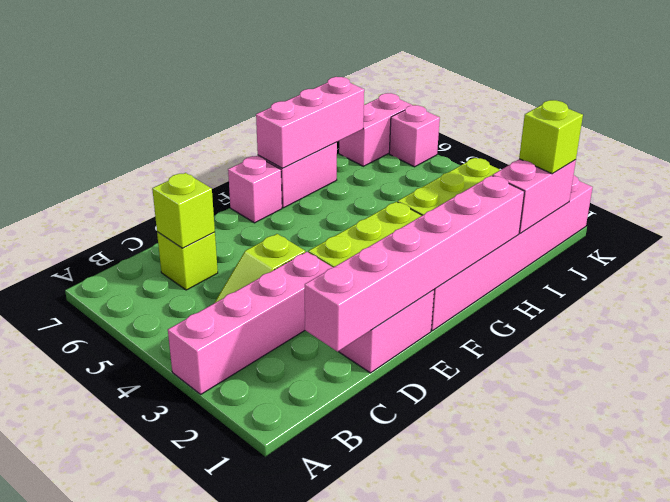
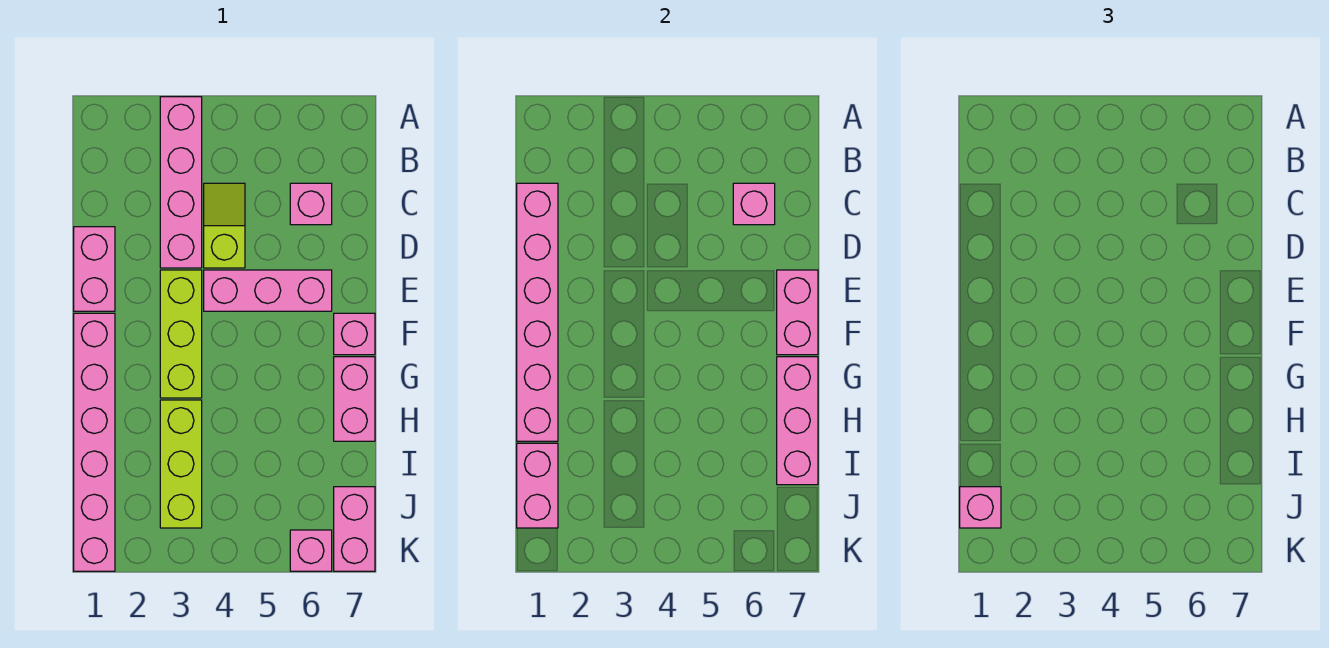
lime 1x1 brick [157,232,218,290] -> pink 1x1 brick [290,183,332,225]
lime 1x1 brick [152,173,215,248] -> pink 1x1 brick [733,183,775,225]
none -> pink 1x3 brick [204,270,332,311]
none -> pink 1x2 brick [777,270,818,355]
lime 1x1 brick [519,100,583,174] -> pink 1x1 brick [960,487,1001,528]

